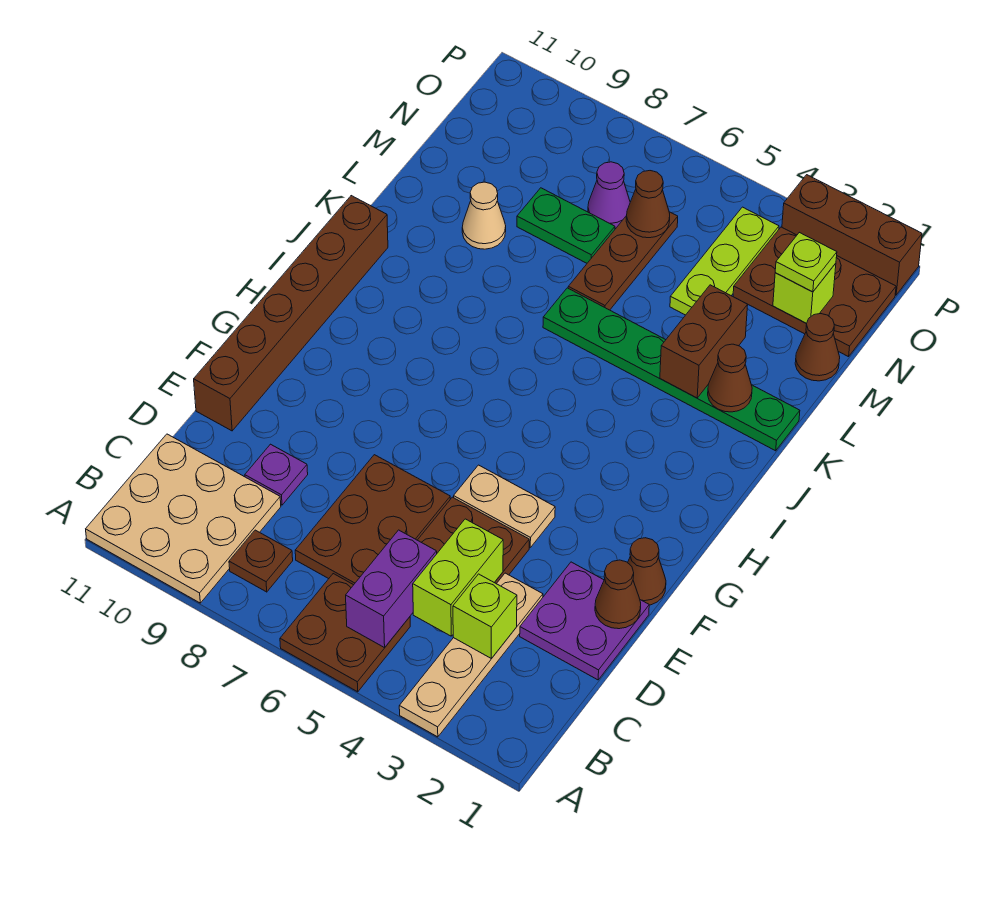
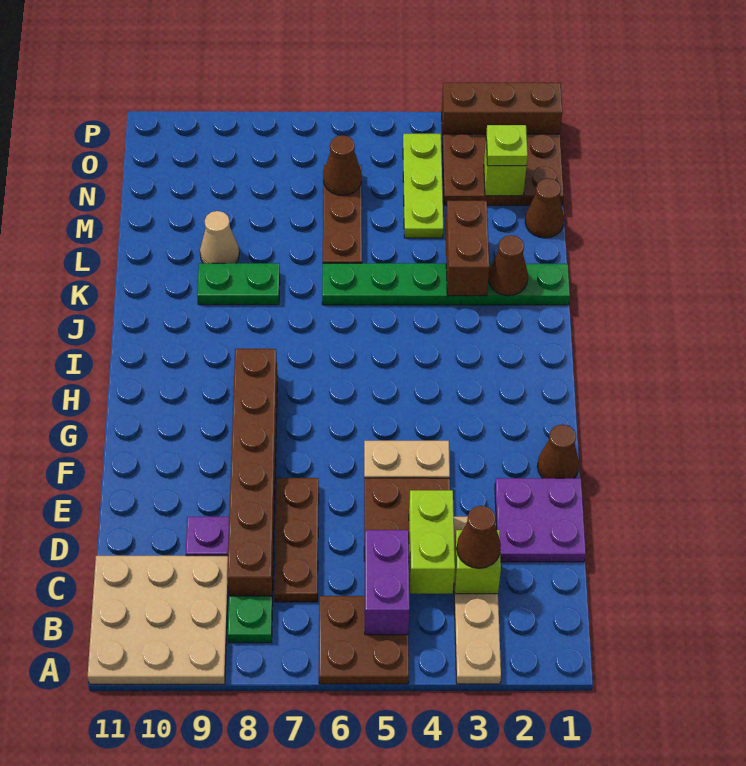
brown 1x1 plate [229,530,293,592] -> green 1x1 plate [228,596,273,643]
brown 2x3 plate [295,455,450,585] -> brown 1x3 plate [274,478,319,602]
brown 1x1 cone [595,560,641,629] -> brown 1x1 cone moved to [457,506,501,568]
brown 1x6 brick [194,196,388,431] -> brown 1x6 brick moved to [227,349,278,602]
green 1x2 plate [517,188,615,263] -> green 1x2 plate moved to [197,263,280,305]
purple 1x1 cone [588,162,630,228] -> none

